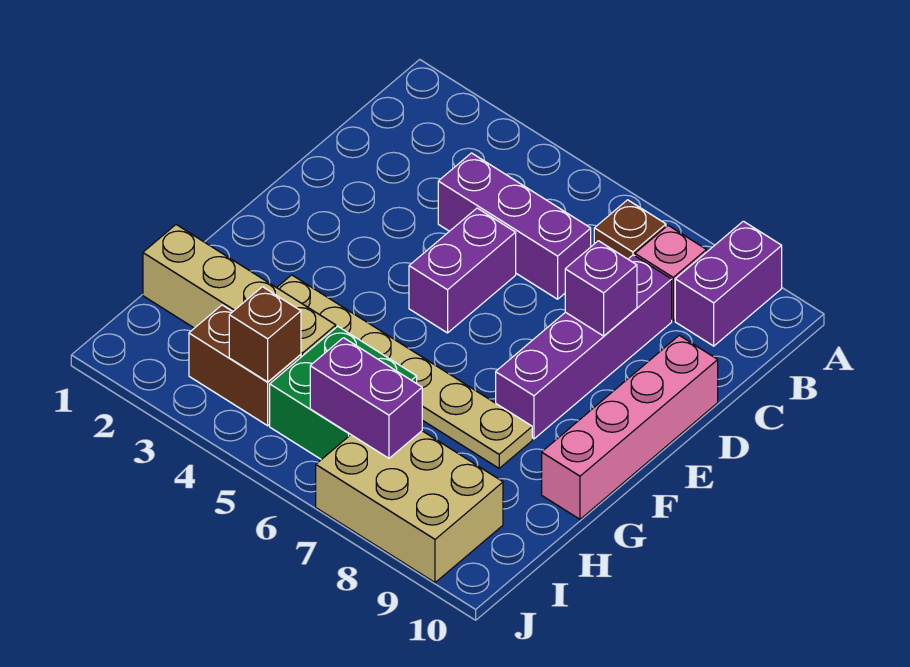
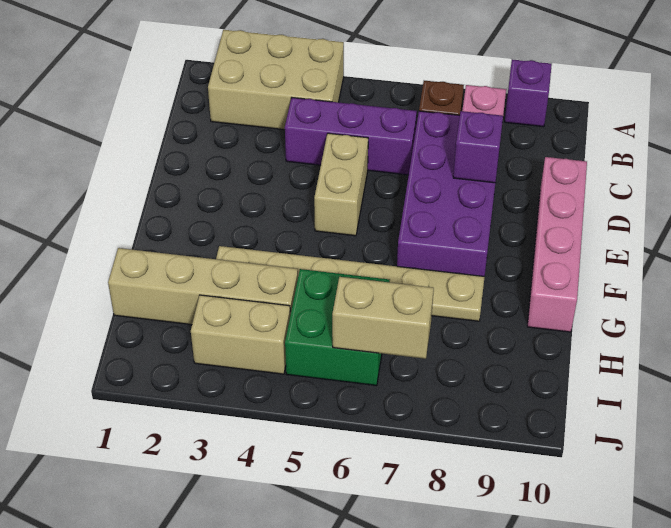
purple 1x2 brick [675,221,782,346] -> purple 1x1 brick [505,59,552,127]
purple 1x4 brick [496,255,672,439] -> purple 2x4 brick [397,111,495,276]
purple 1x2 brick [409,208,516,333] -> tan 1x2 brick [314,133,368,236]
brown 1x2 brick [189,305,301,426] -> tan 1x2 brick [191,295,290,374]
brown 1x1 brick [229,287,301,382] -> none
purple 1x2 brick [310,338,422,458] -> tan 1x2 brick [332,277,434,359]
tan 2x3 brick [316,431,503,583] -> tan 2x3 brick moved to [208,30,344,130]

